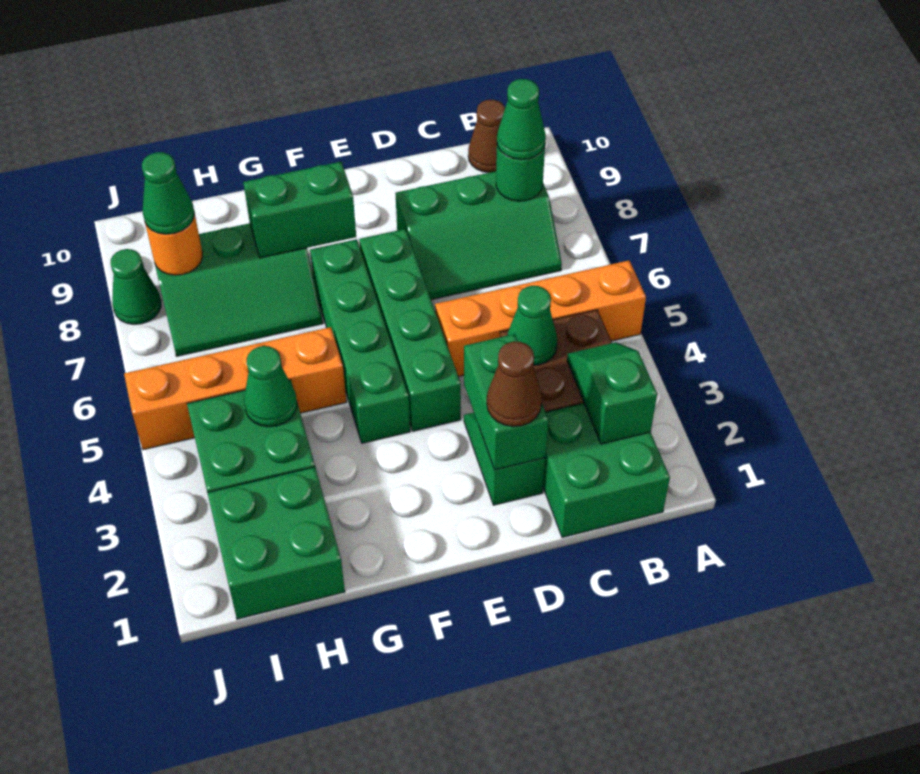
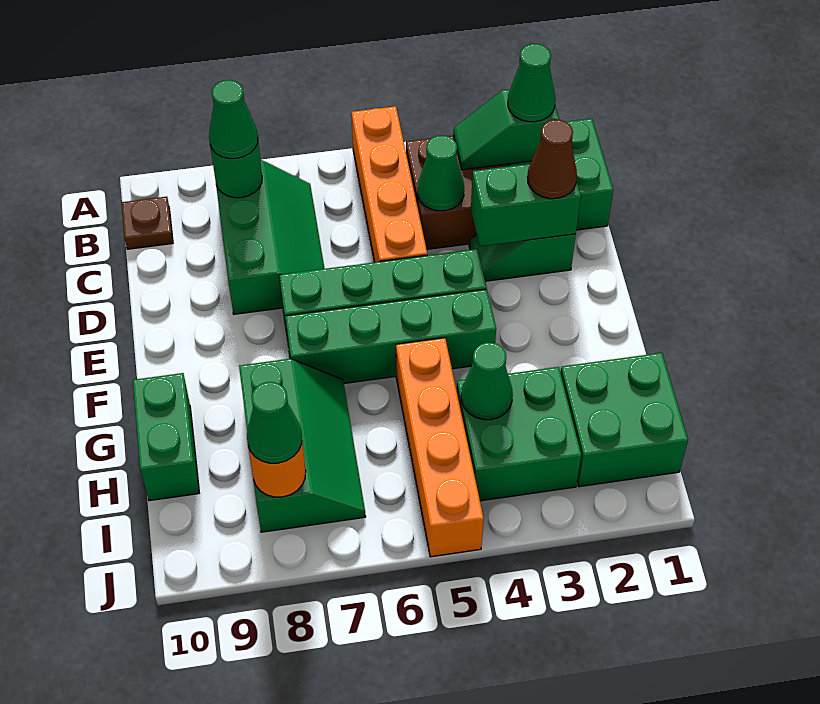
brown 1x1 cone [468,100,505,173] -> brown 1x1 plate [122,197,173,249]
green 1x2 brick [243,162,356,258] -> green 1x2 brick moved to [133,373,199,501]
green 1x1 cone [110,249,161,324] -> green 1x1 cone moved to [508,44,555,122]

